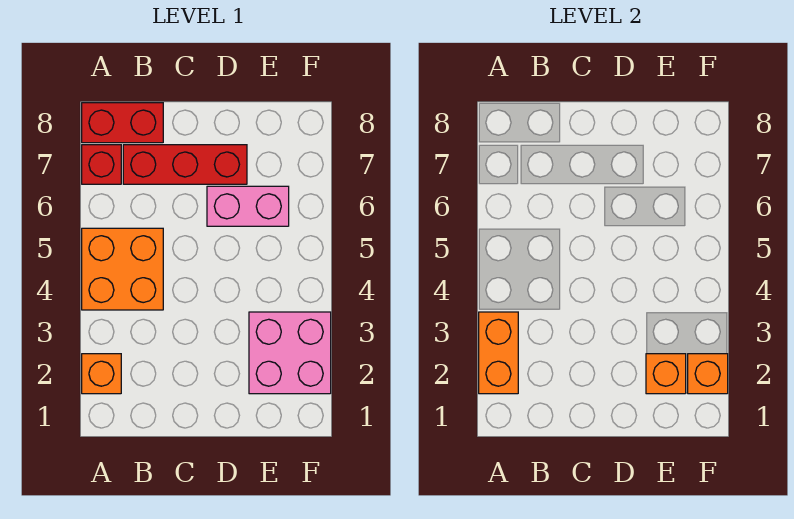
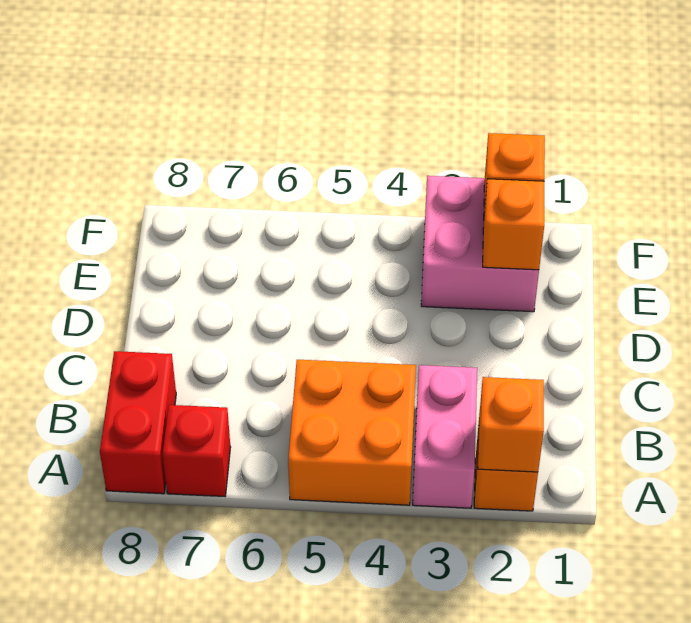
orange 1x2 brick [479,312,518,394] -> orange 1x1 brick [478,377,544,472]
red 1x3 brick [123,145,247,184] -> none
pink 1x2 brick [207,186,289,226] -> pink 1x2 brick moved to [413,365,477,508]

